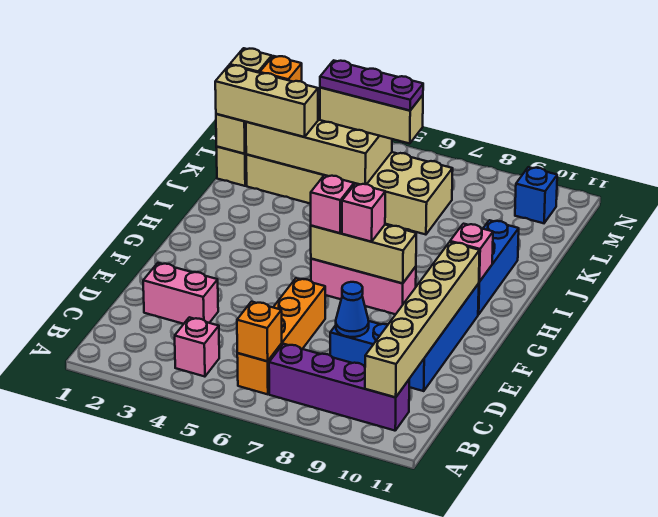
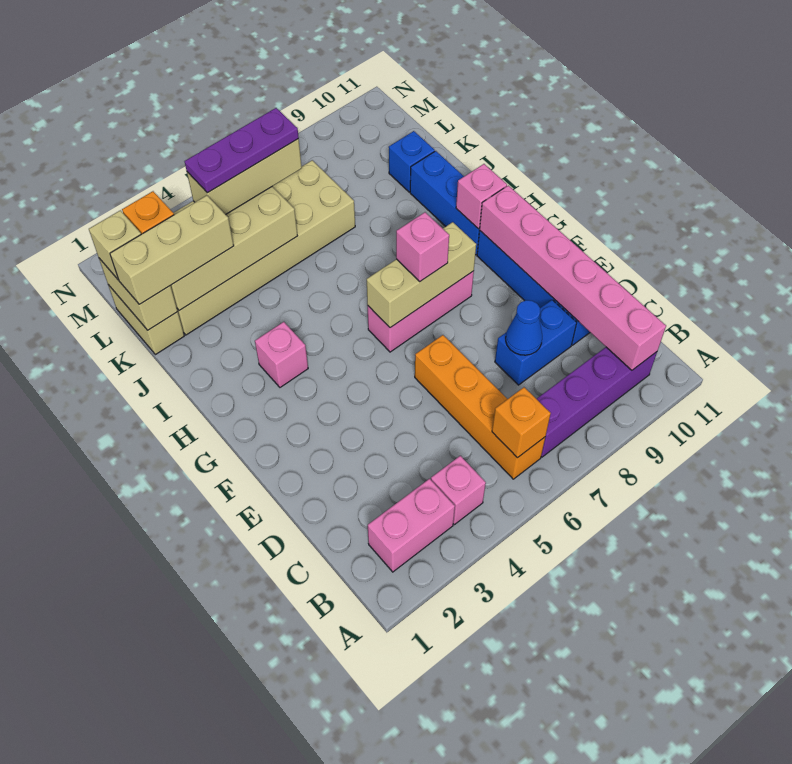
tan 1x6 brick [365,242,480,397] -> pink 1x6 brick [480,185,666,370]
pink 1x2 brick [143,263,218,324] -> pink 1x2 brick moved to [368,479,455,572]
pink 1x1 brick [311,175,354,233] -> pink 1x1 brick moved to [255,322,308,387]
blue 1x1 brick [515,167,557,223] -> blue 1x1 brick moved to [389,131,435,192]

